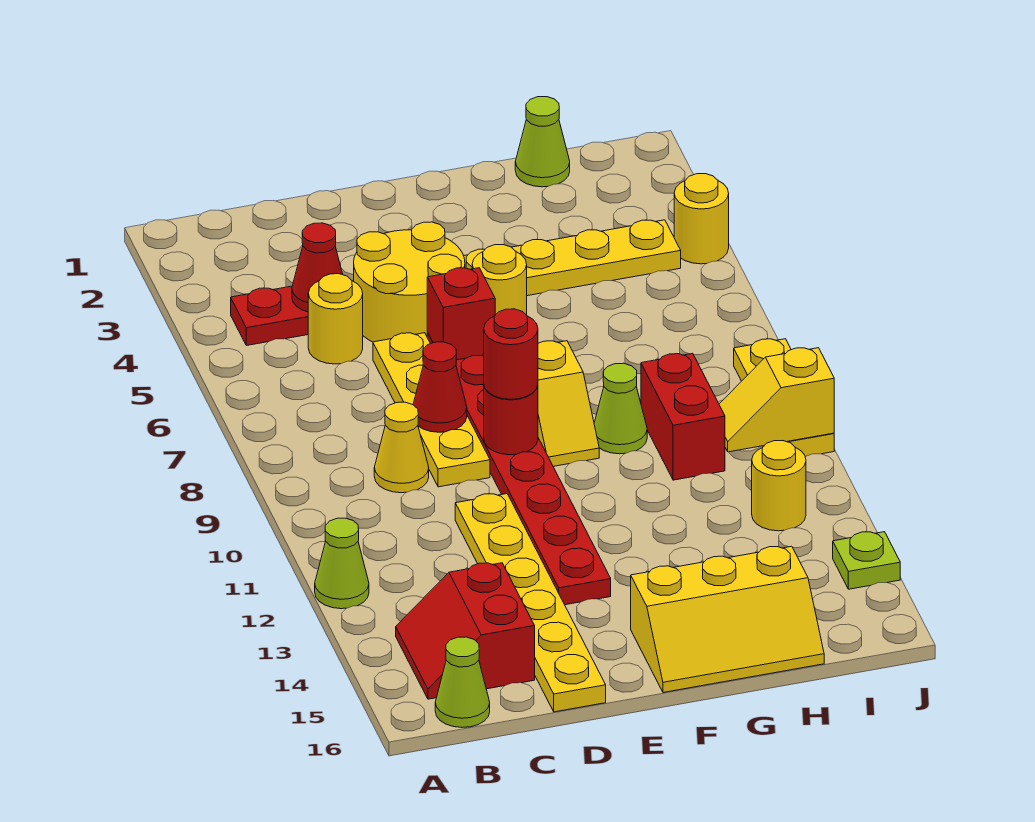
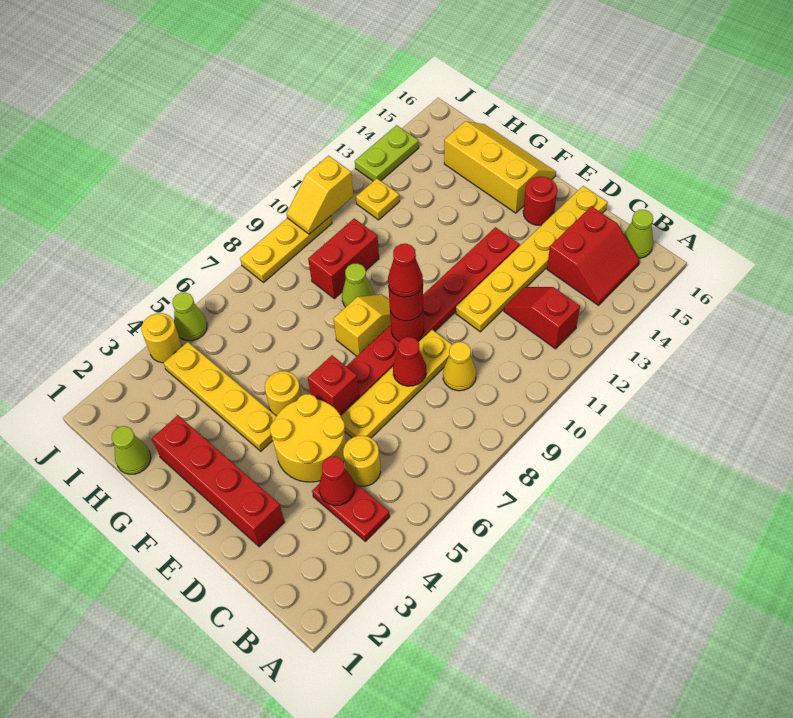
lime 1x1 cone [315,518,369,609] -> lime 1x1 cone moved to [172,292,207,341]
none -> red 1x2 slope [504,287,580,349]
none -> red 1x4 brick [152,415,284,547]
none -> red 1x1 cone [388,244,423,297]
none -> red 1x1 round brick [523,177,557,225]
yellow 1x2 slope [719,348,834,452] -> yellow 1x2 slope turned to [287,156,353,234]
yellow 1x1 round brick [752,441,806,531] -> yellow 1x1 plate [356,178,400,220]
lime 1x1 plate [833,532,900,589] -> lime 1x2 plate [355,125,419,181]

